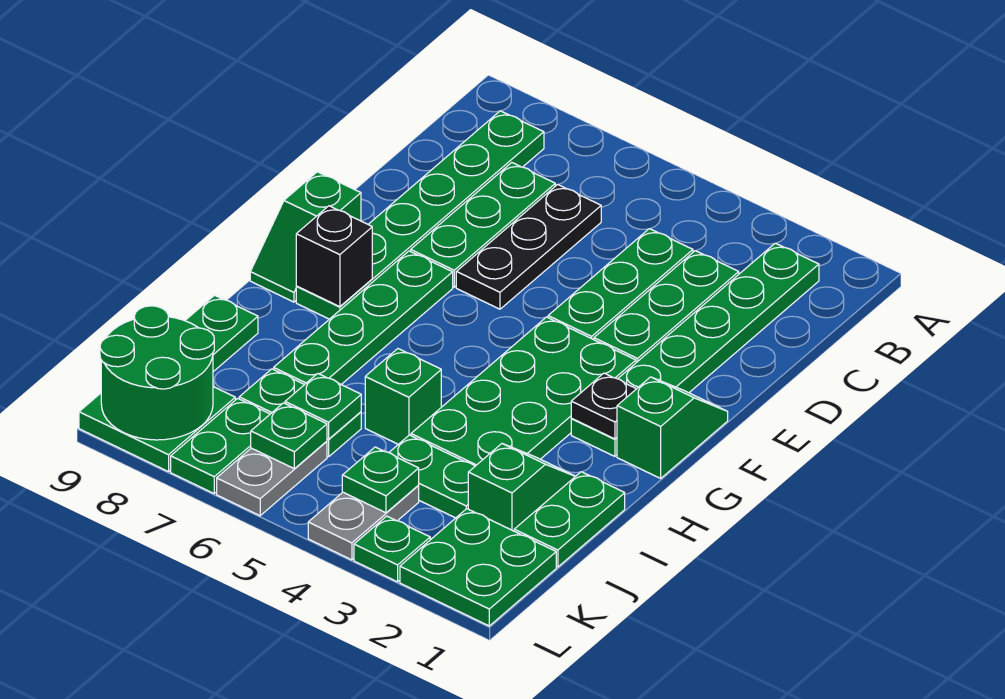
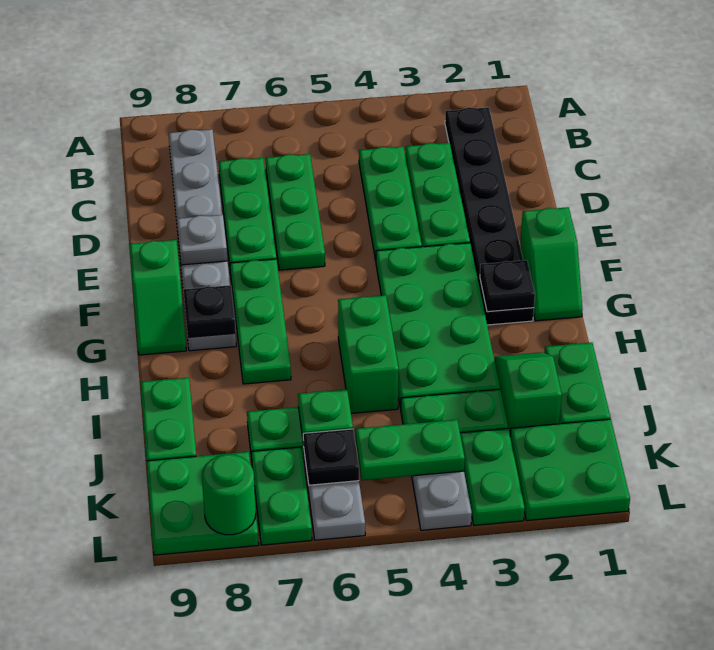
green 1x6 plate [571,243,819,456] -> black 1x6 plate [445,107,534,325]
green 1x6 plate [296,111,544,319] -> grey 1x6 plate [168,129,236,351]
black 1x3 plate [456,184,601,309] -> green 1x3 plate [266,154,325,270]
none -> grey 1x1 plate [177,215,227,265]
green 1x2 slope [617,377,728,478] -> green 1x2 slope turned to [520,207,582,321]
green 1x4 plate [274,251,453,384] -> green 1x3 plate [230,259,291,384]
black 1x1 brick [296,206,372,307] -> black 1x1 plate [184,285,236,337]
green 1x1 brick [365,349,441,444] -> green 1x2 brick [338,295,399,413]
green 1x1 plate [342,447,419,513] -> green 1x2 plate [356,420,465,480]
green 1x1 plate [251,403,327,469] -> black 1x1 plate [303,429,359,485]
green 2x2 round brick [100,306,214,440] -> green 1x1 round brick [202,454,256,535]
green 1x1 plate [354,516,430,582] -> green 1x2 plate [460,428,525,525]

